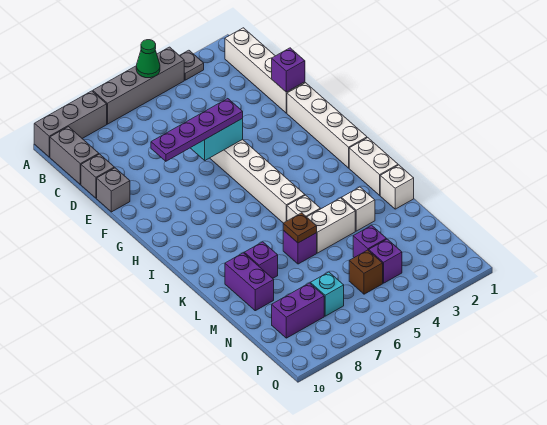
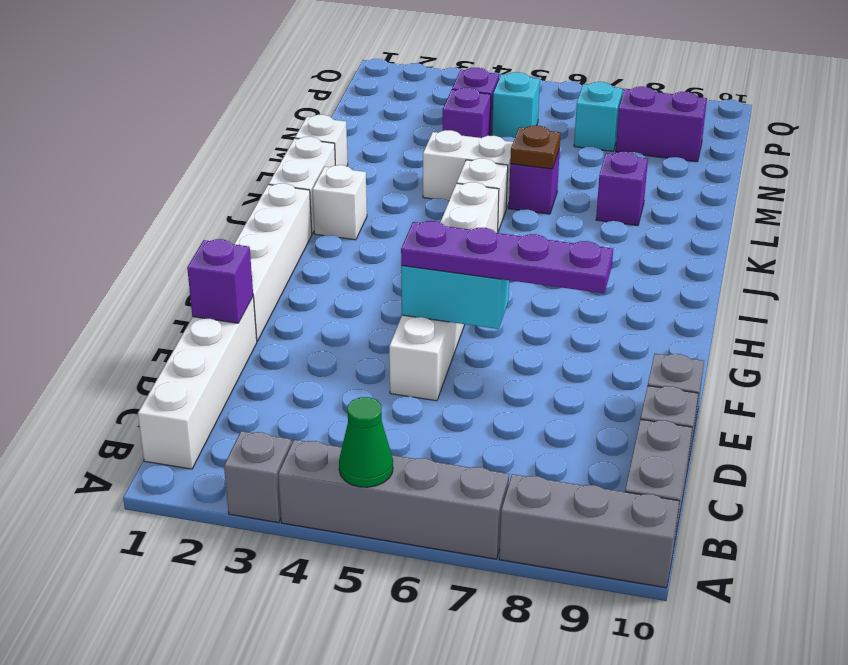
grey 1x1 plate [179,50,204,80] -> grey 1x1 brick [224,431,291,523]
white 1x1 brick [342,187,375,231] -> white 1x1 brick moved to [312,165,367,240]
purple 1x2 brick [225,253,274,311] -> none
brown 1x1 brick [349,250,383,294] -> cyan 1x1 brick [492,72,540,138]

